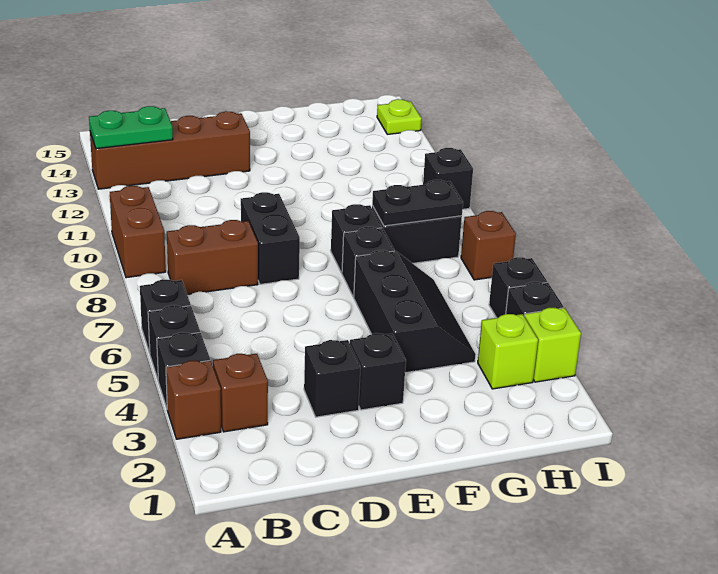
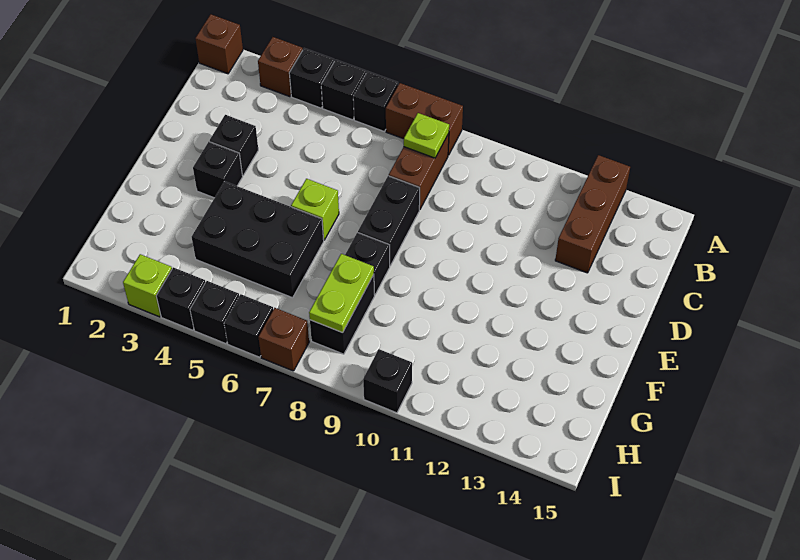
brown 1x2 brick [110,186,166,278] -> brown 1x2 brick moved to [386,83,463,155]
brown 1x4 brick [90,111,250,189] -> brown 1x3 brick [555,155,630,273]
green 1x2 plate [89,106,173,149] -> none
brown 1x1 brick [213,354,268,432] -> brown 1x1 brick moved to [195,14,243,74]
black 1x2 brick [241,192,300,284] -> black 1x2 brick turned to [358,176,420,266]
black 2x3 slope [354,250,476,373] -> black 2x3 brick [192,182,324,298]
black 1x1 brick [342,227,395,297] -> black 1x1 brick moved to [224,294,273,357]
black 1x2 plate [372,180,463,226] -> lime 1x2 plate [309,254,374,333]
lime 1x1 brick [478,314,538,389] -> lime 1x1 brick moved to [291,179,339,240]
lime 1x1 plate [377,99,422,134] -> lime 1x1 plate moved to [404,113,449,158]

